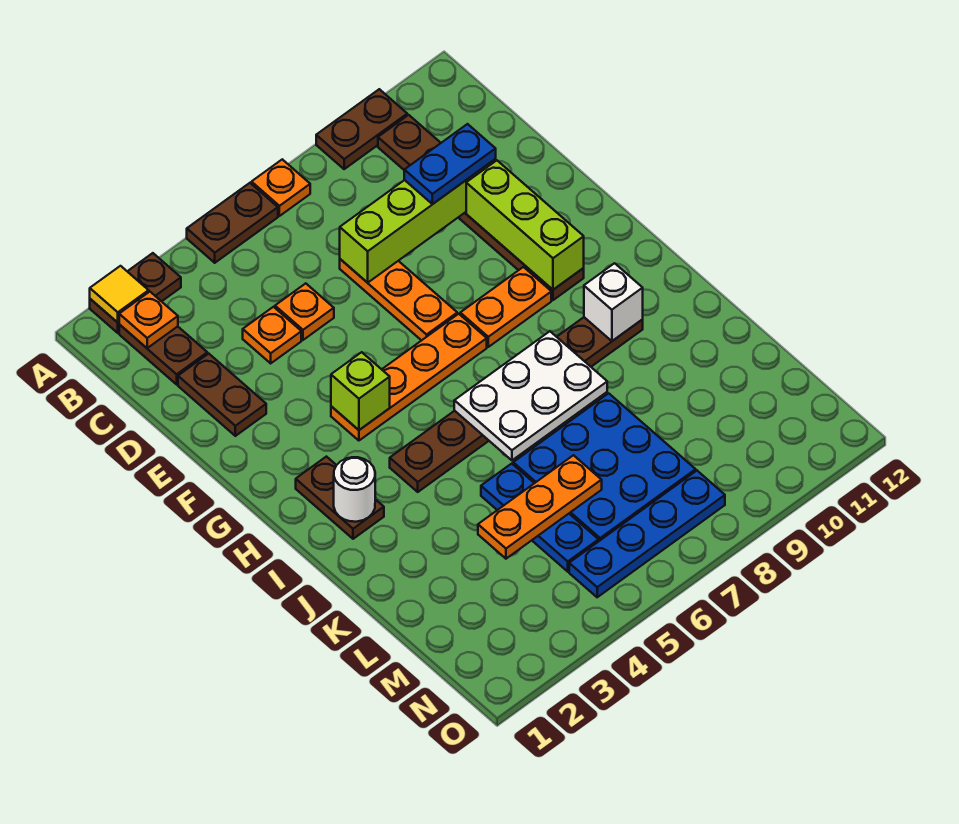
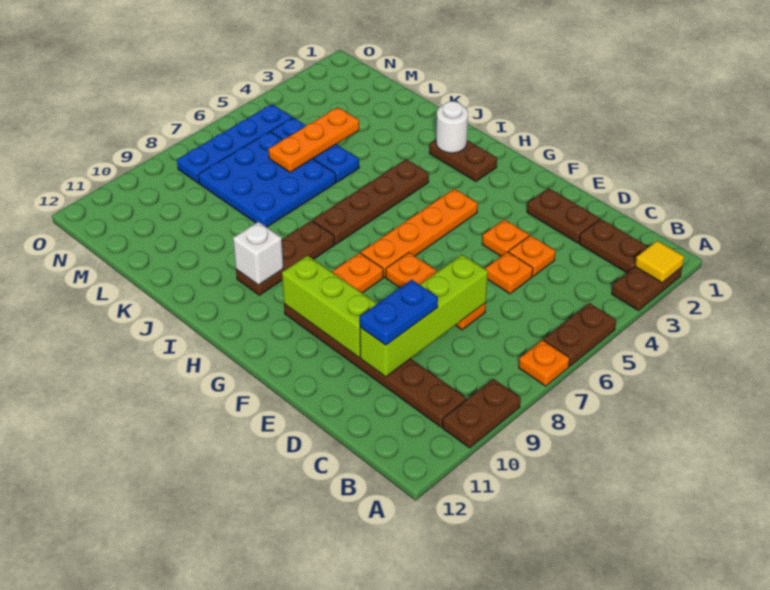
orange 1x1 plate [119,292,178,348] -> orange 1x1 plate moved to [482,219,529,256]
lime 1x1 brick [331,352,390,430] -> none
white 2x3 plate [454,331,607,460] -> none

